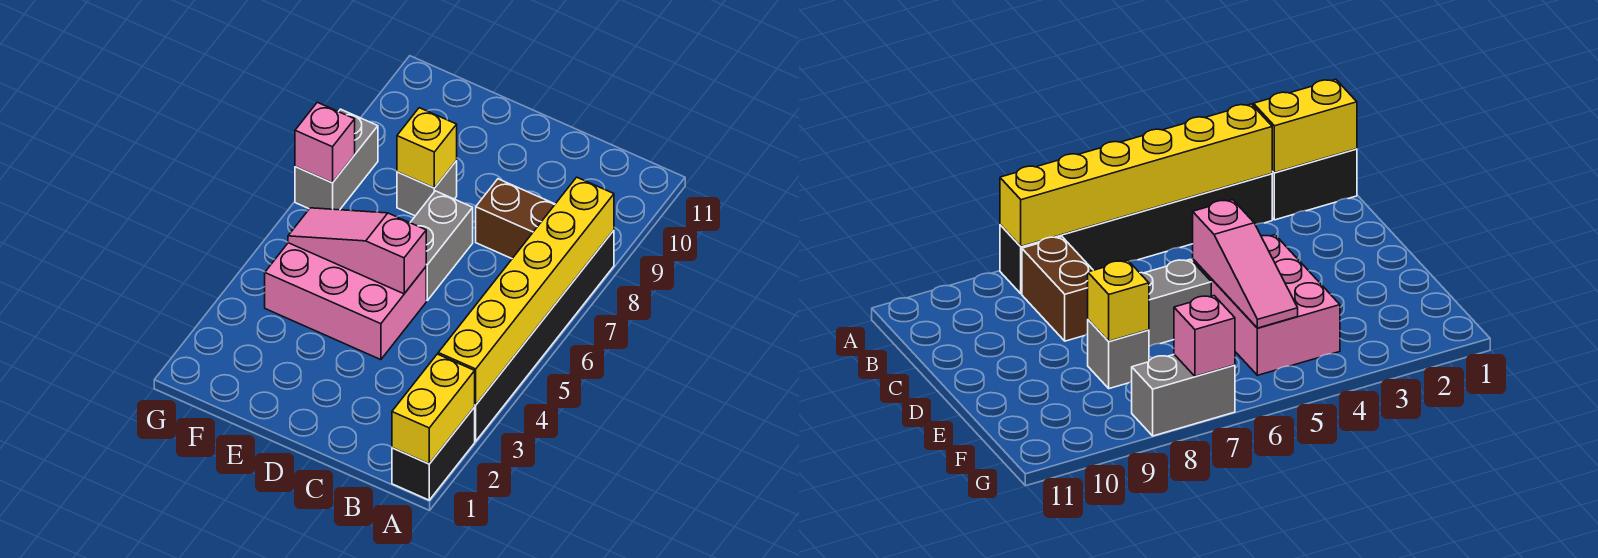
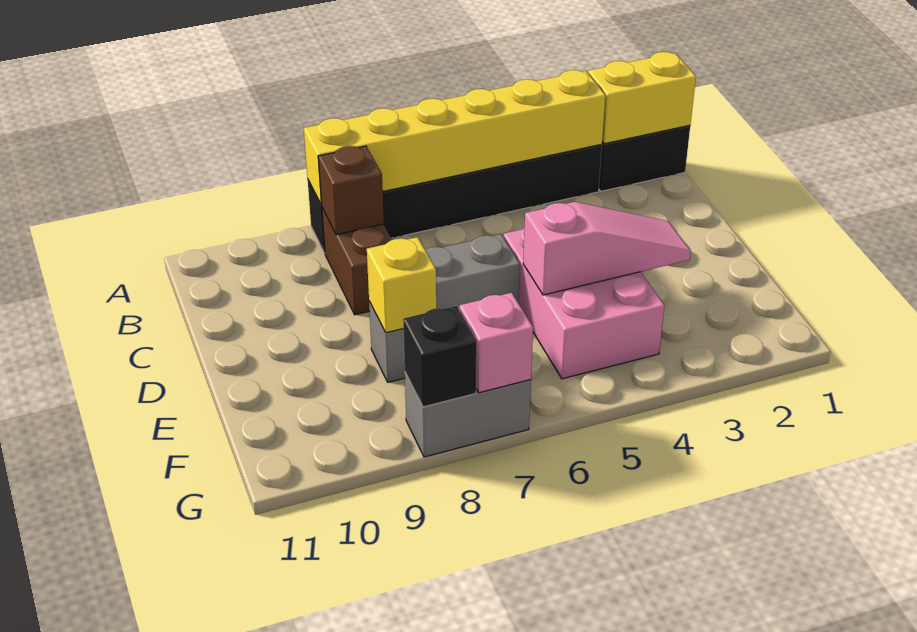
none -> brown 1x1 brick [318,146,384,235]
pink 1x3 slope [288,208,426,294] -> pink 1x3 slope turned to [523,202,691,295]
none -> black 1x1 brick [403,306,477,407]

